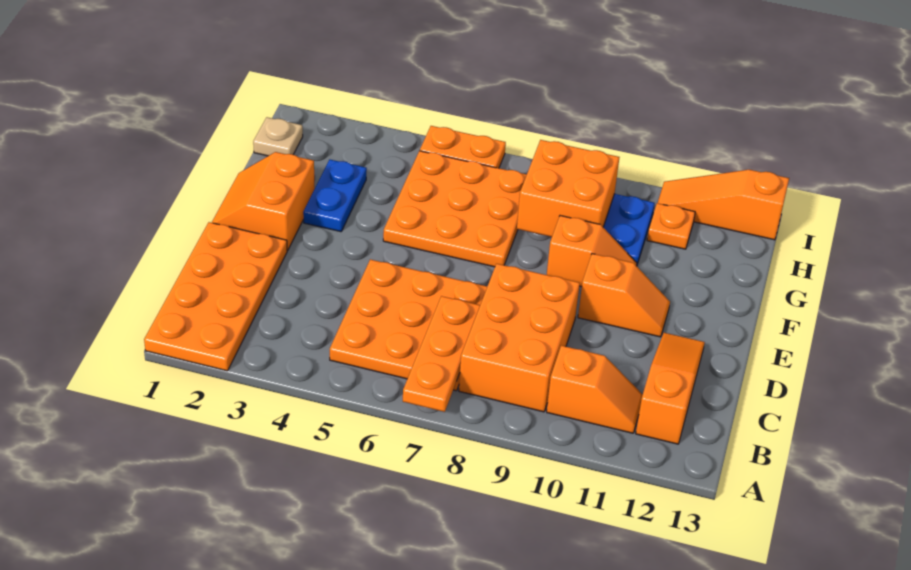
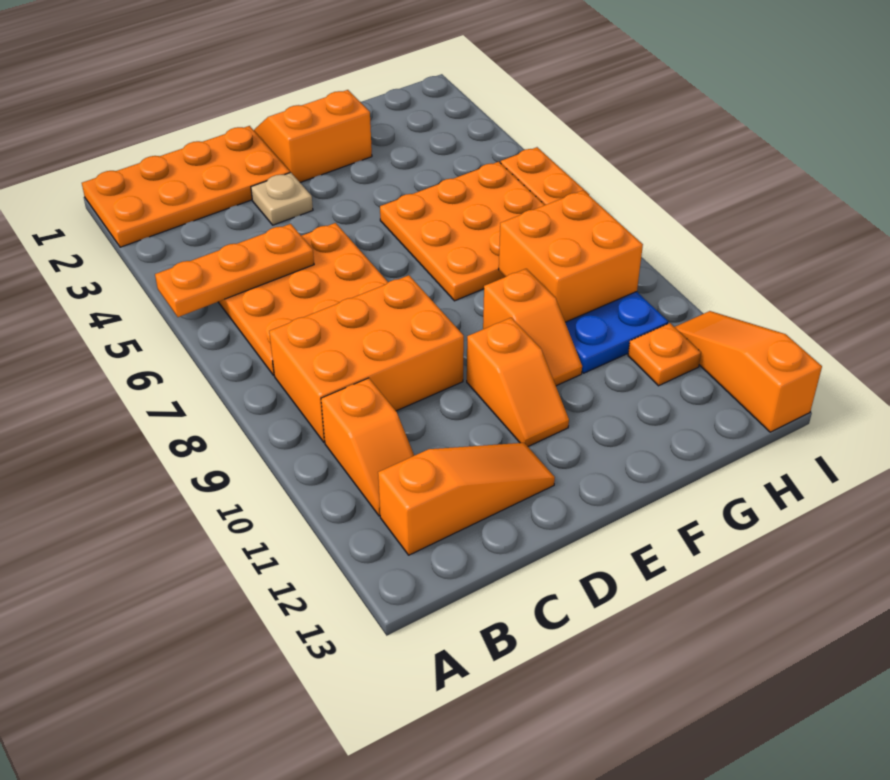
orange 1x3 plate [403,296,480,412] -> orange 1x3 plate moved to [155,224,314,317]
blue 1x2 plate [303,160,367,232] -> none
tan 1x1 plate [253,117,303,156] -> tan 1x1 plate moved to [251,173,313,225]

